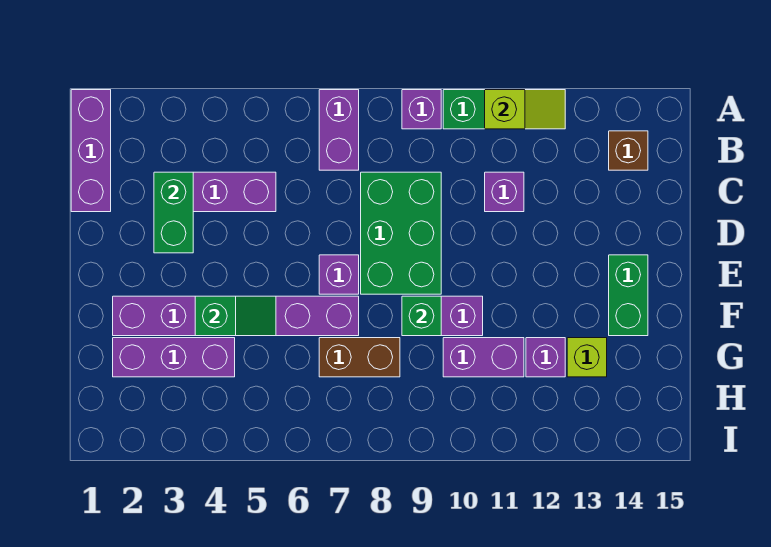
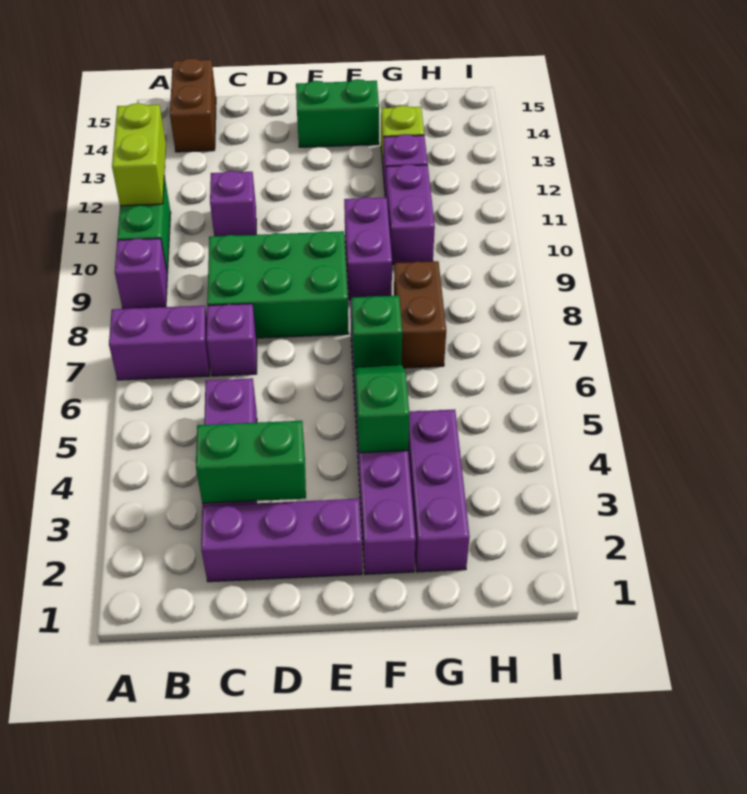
purple 1x3 brick [71,90,111,212] -> purple 1x3 brick moved to [201,499,362,582]
lime 1x2 slope [485,90,565,129] -> lime 1x2 brick [112,103,166,206]
brown 1x1 brick [609,131,648,170] -> brown 1x2 brick [170,58,216,152]
purple 1x1 brick [319,255,359,294] -> purple 1x1 brick moved to [207,304,257,376]
green 1x1 brick [402,296,441,336] -> green 1x1 brick moved to [352,296,402,367]

